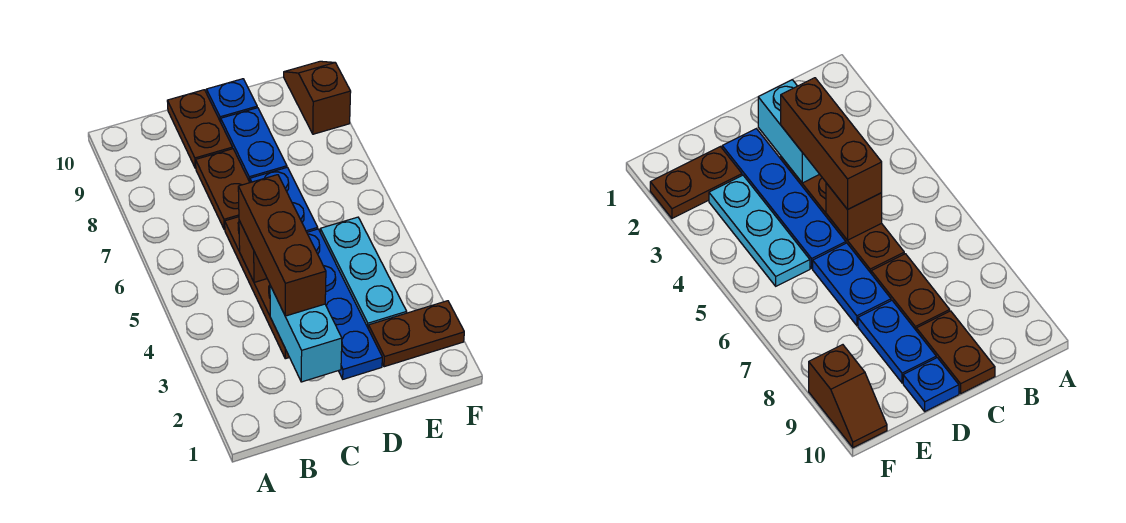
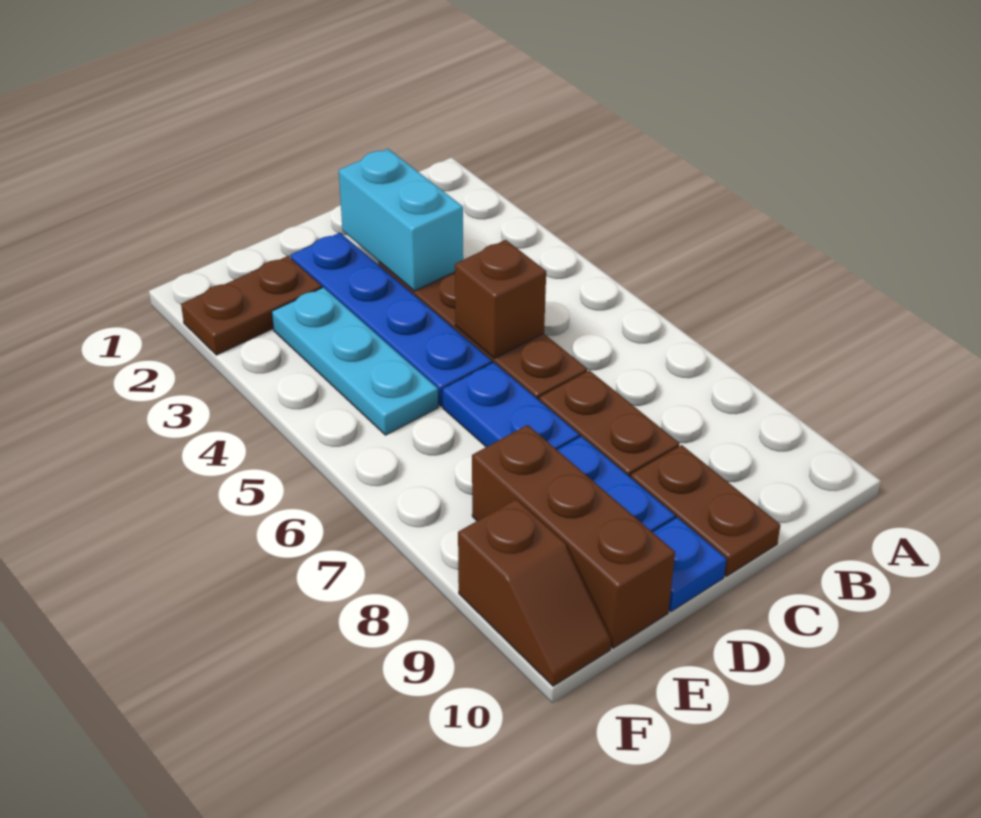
brown 1x3 brick [238,175,326,316] -> brown 1x3 brick moved to [472,425,675,648]

